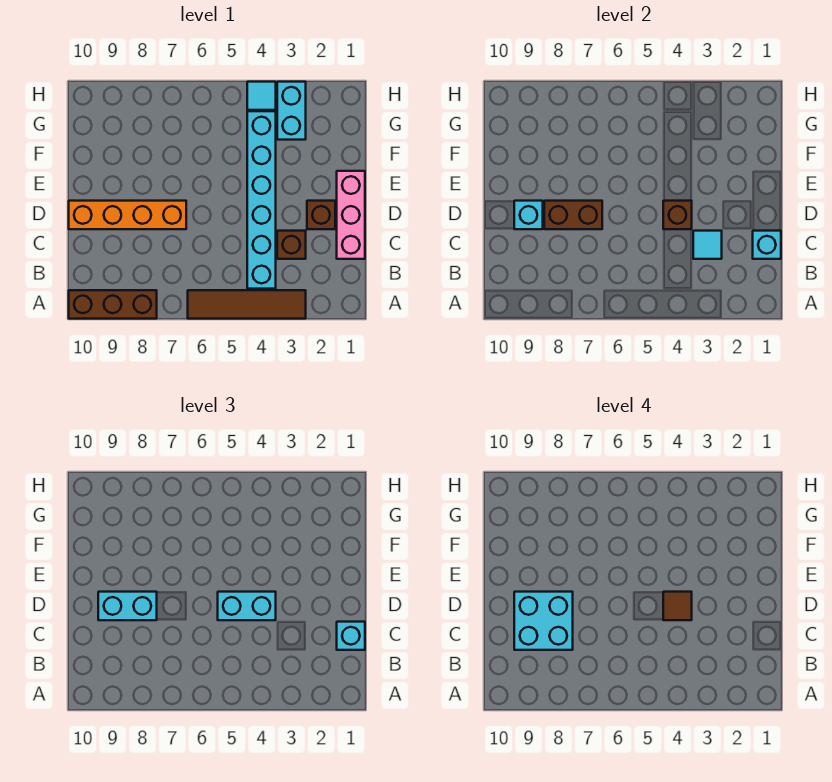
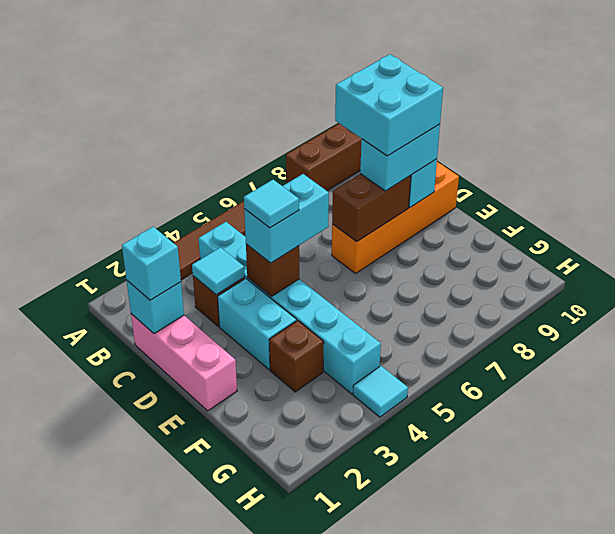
brown 1x1 brick [307,201,335,229] -> brown 1x1 brick moved to [269,320,324,392]
brown 1x1 tile [663,592,692,620] -> cyan 1x1 tile [244,180,299,228]
cyan 1x2 brick [277,82,306,140] -> cyan 1x2 brick moved to [218,279,296,369]

